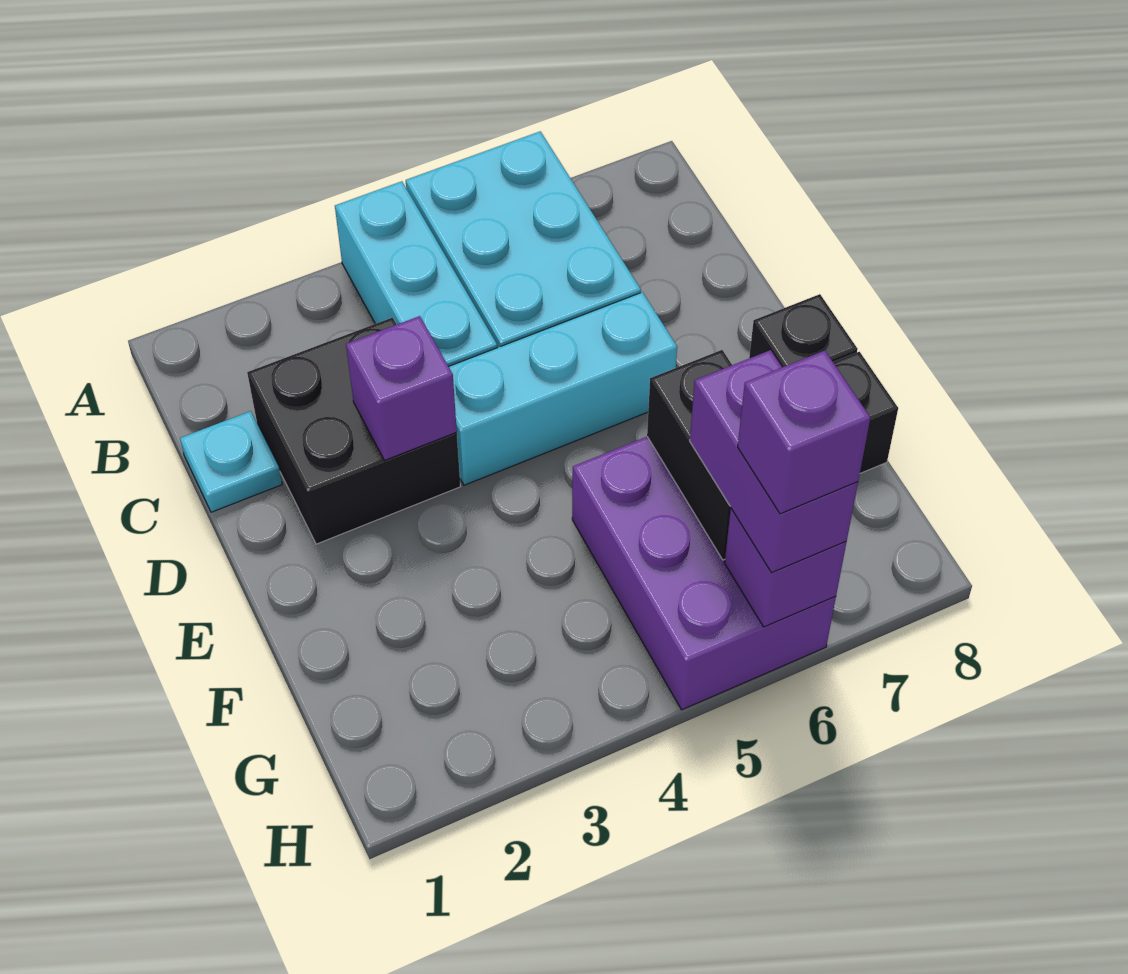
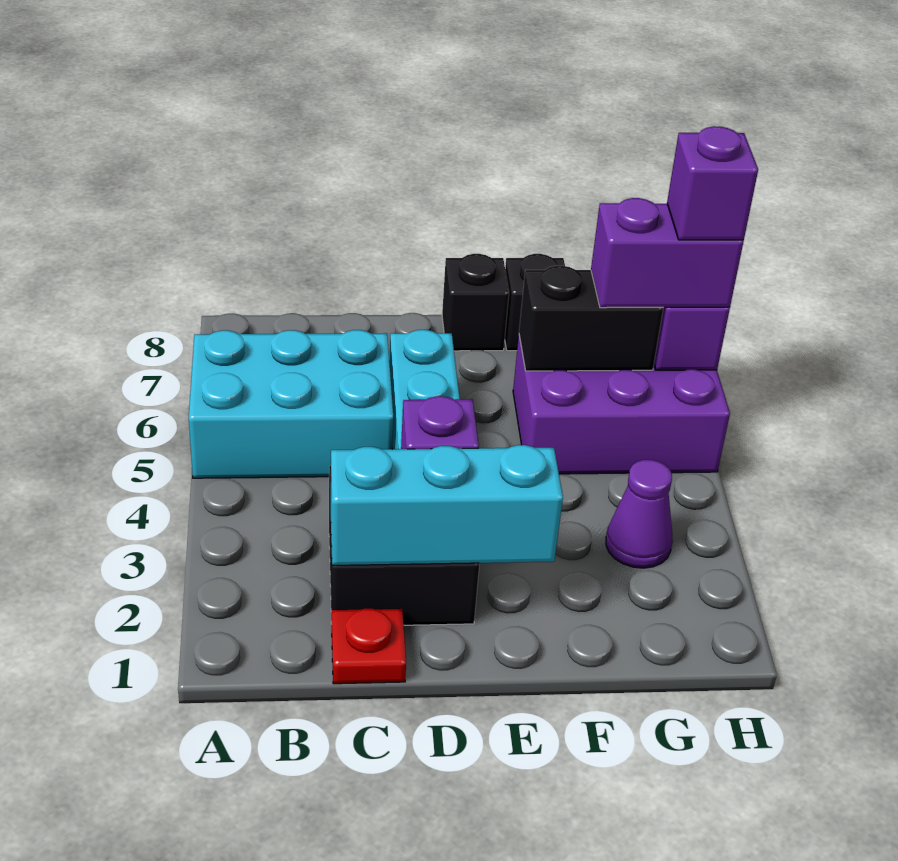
cyan 1x3 brick [335,181,497,366] -> cyan 1x3 brick moved to [331,445,563,565]
cyan 1x1 plate [180,411,282,512] -> red 1x1 plate [332,609,406,684]
none -> purple 1x1 cone [606,460,673,568]

